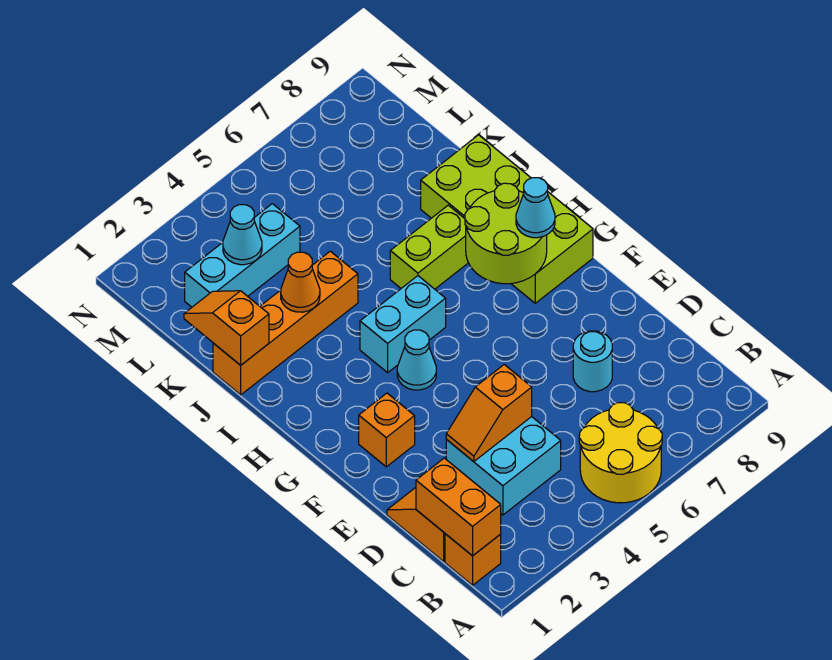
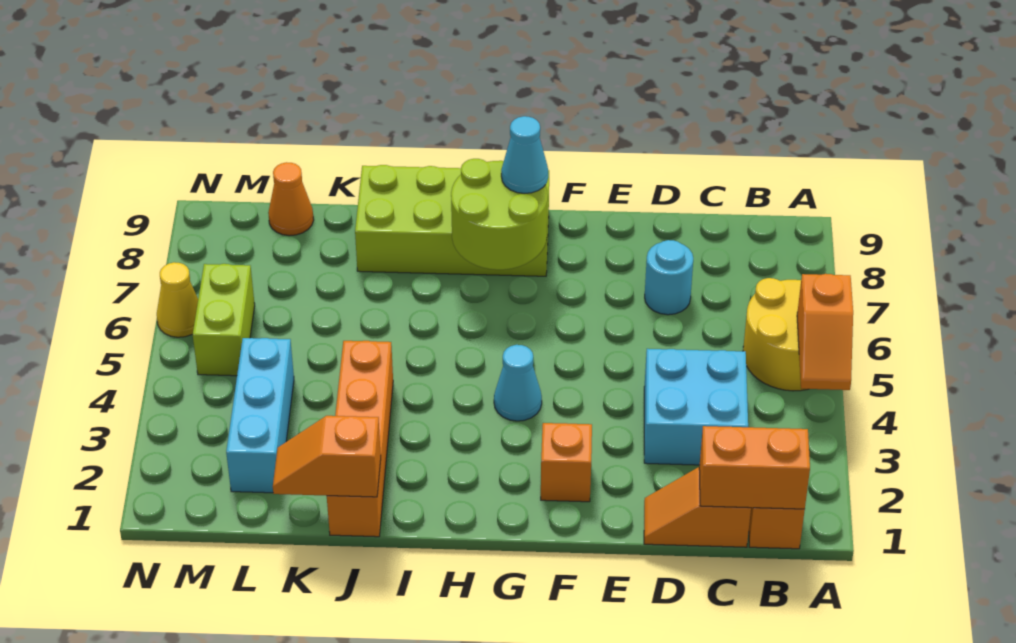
orange 1x2 slope [446,365,532,461] -> orange 1x2 slope moved to [797,274,853,390]
cyan 1x2 brick [360,276,446,373] -> none
lime 1x2 brick [390,205,468,289] -> lime 1x2 brick moved to [193,264,255,376]
orange 1x1 cone [281,252,320,312] -> orange 1x1 cone moved to [268,162,314,236]
cyan 1x1 cone [223,205,262,265] -> none
none -> yellow 1x1 cone [157,262,198,337]

